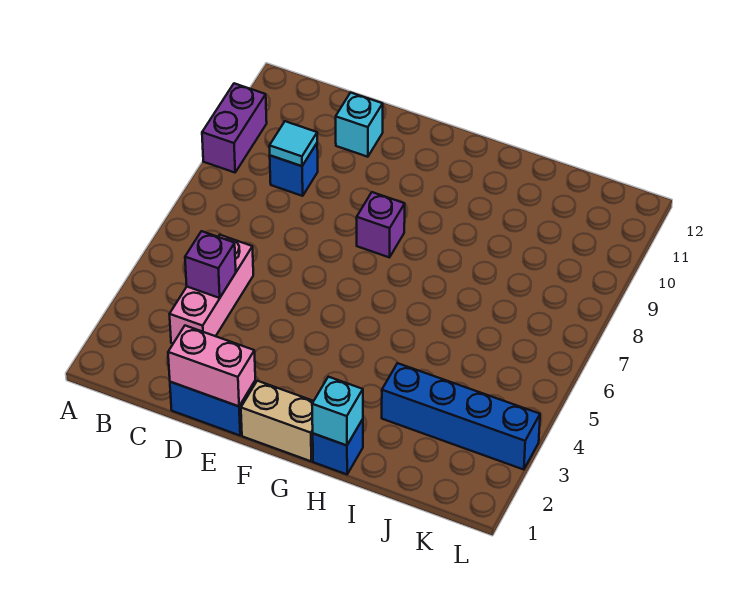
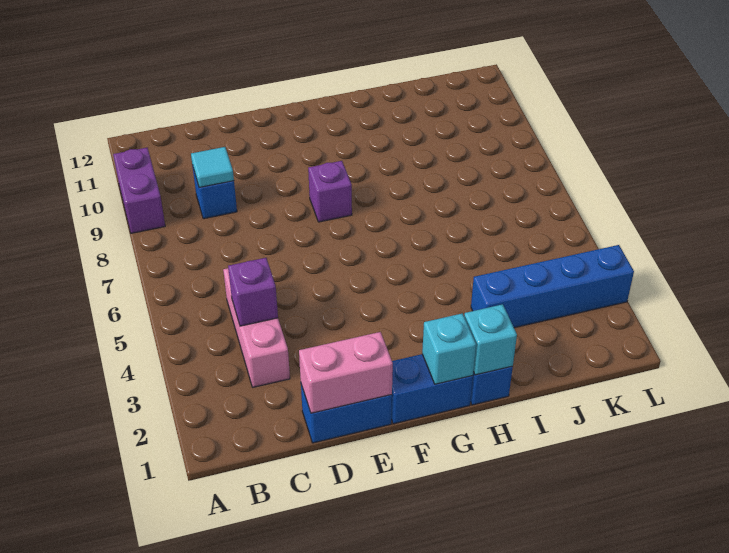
cyan 1x1 brick [336,93,383,157] -> cyan 1x1 brick moved to [422,313,476,384]
tan 1x2 brick [241,381,313,461] -> blue 1x2 brick [391,354,473,424]

